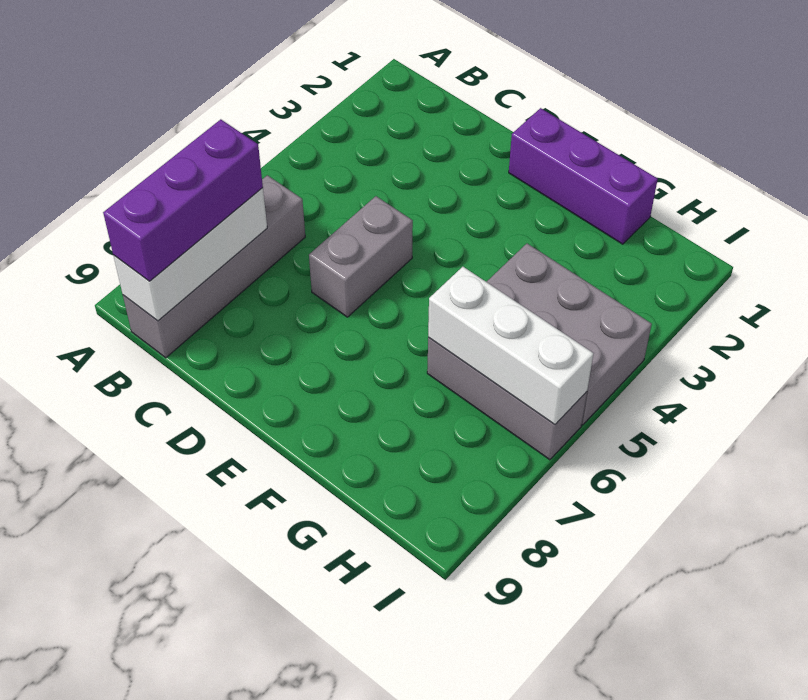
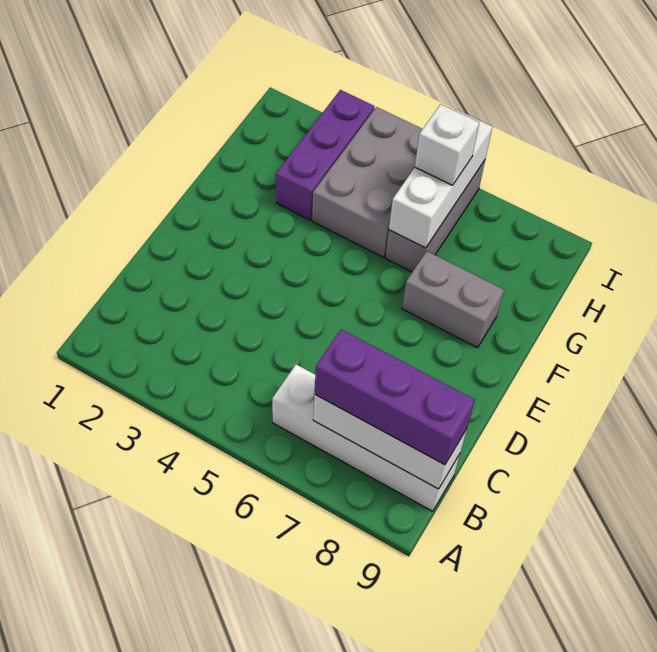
grey 1x4 brick [123,175,305,358] -> white 1x4 brick [272,364,460,511]
grey 1x2 brick [309,196,413,317] -> grey 1x2 brick moved to [402,251,504,348]
purple 1x3 brick [509,108,658,244] -> purple 1x3 brick moved to [276,90,374,220]
none -> white 1x1 brick [415,104,479,185]

